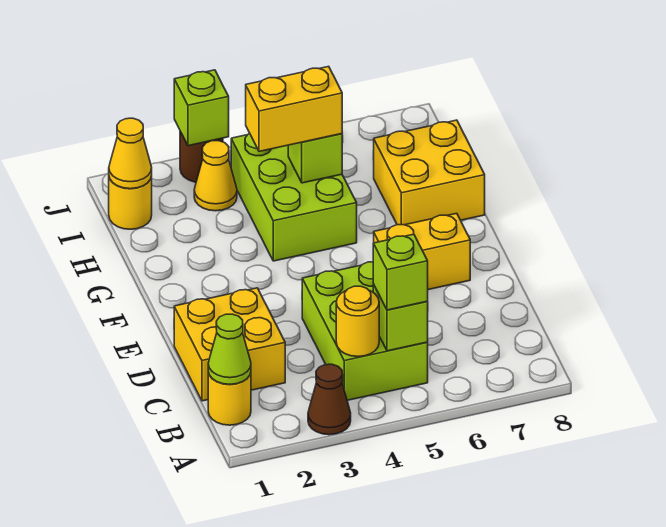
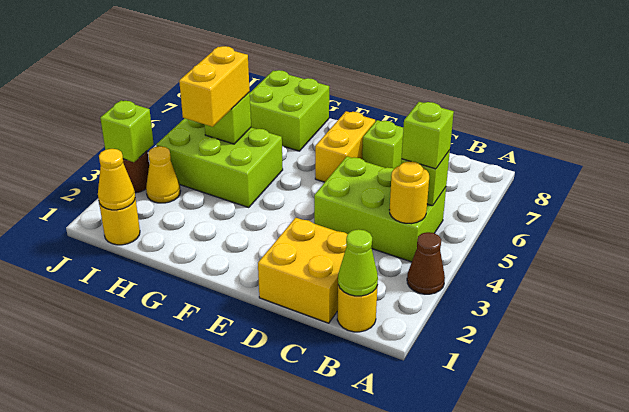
none -> lime 1x1 brick [362,120,403,169]
yellow 2x2 brick [374,120,485,225] -> lime 2x2 brick [250,70,329,151]

